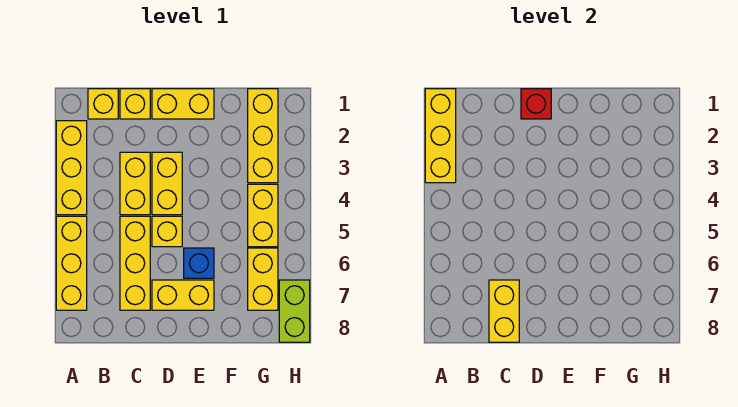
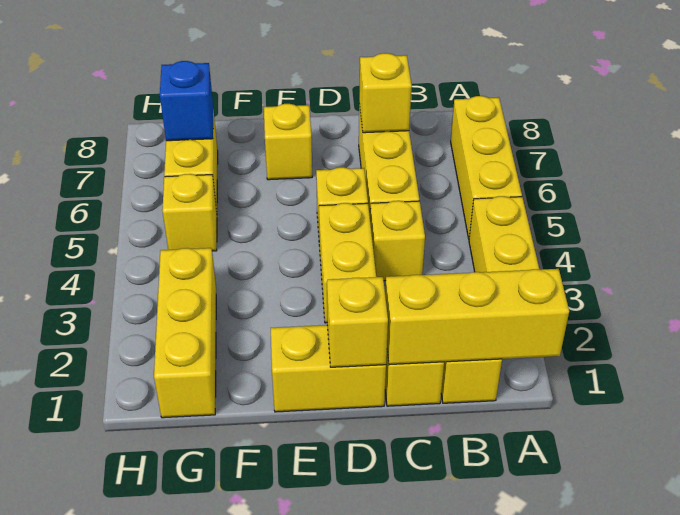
yellow 1x3 brick [425,89,456,183] -> yellow 1x3 brick turned to [385,269,569,365]
yellow 1x2 brick [120,152,150,215] -> yellow 1x1 brick [370,201,425,281]
yellow 1x2 brick [489,280,519,342] -> yellow 1x1 brick [359,53,412,133]
red 1x1 brick [521,89,551,119] -> yellow 1x1 brick [327,277,388,367]
yellow 1x2 brick [152,280,214,310] -> yellow 1x1 brick [264,104,312,180]
blue 1x1 brick [184,248,214,278] -> blue 1x1 brick moved to [160,61,213,141]
yellow 1x2 brick [248,184,278,247] -> yellow 1x1 brick [162,174,217,251]
lime 1x2 brick [279,280,310,342] -> none

